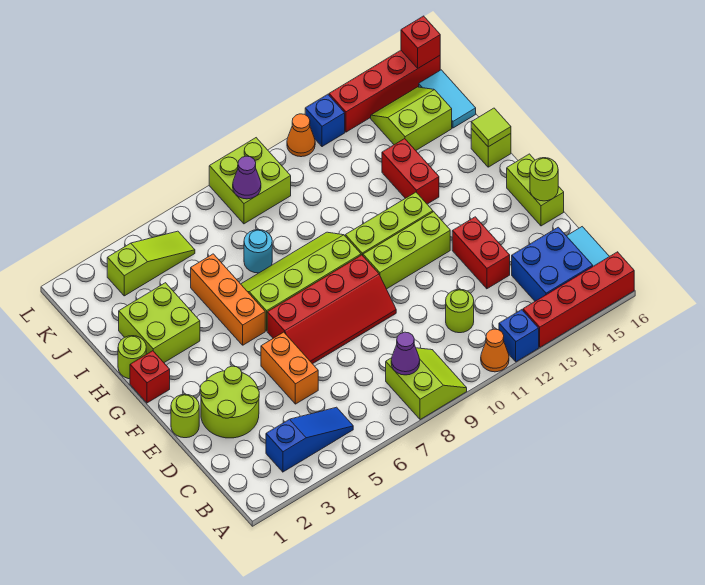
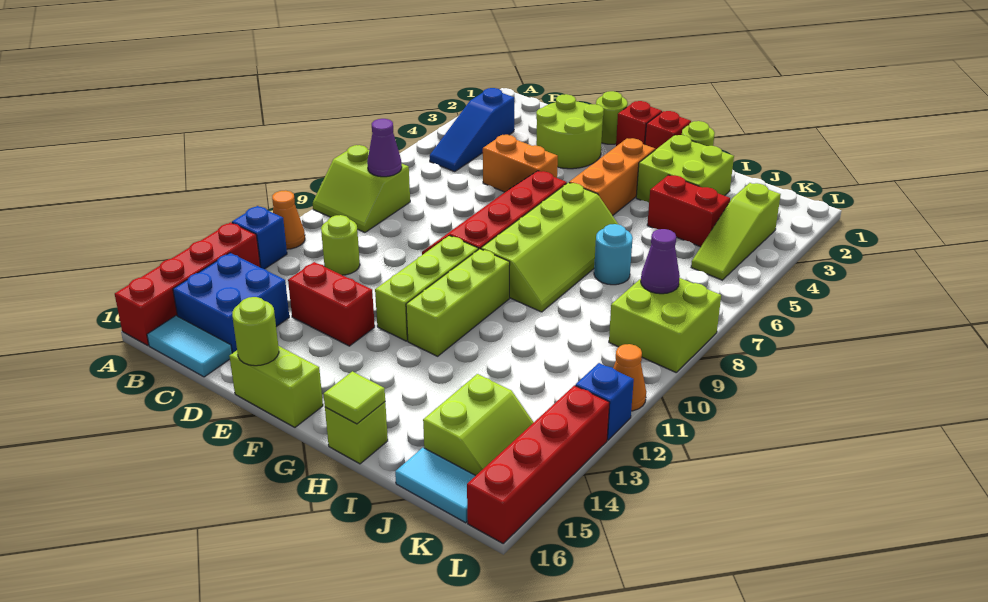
orange 1x3 brick [191,254,265,345] -> orange 1x3 brick turned to [569,138,655,216]
red 1x2 brick [382,139,439,204] -> red 1x2 brick moved to [647,175,730,247]
red 1x1 brick [401,16,440,68] -> red 1x1 brick moved to [616,101,662,146]

